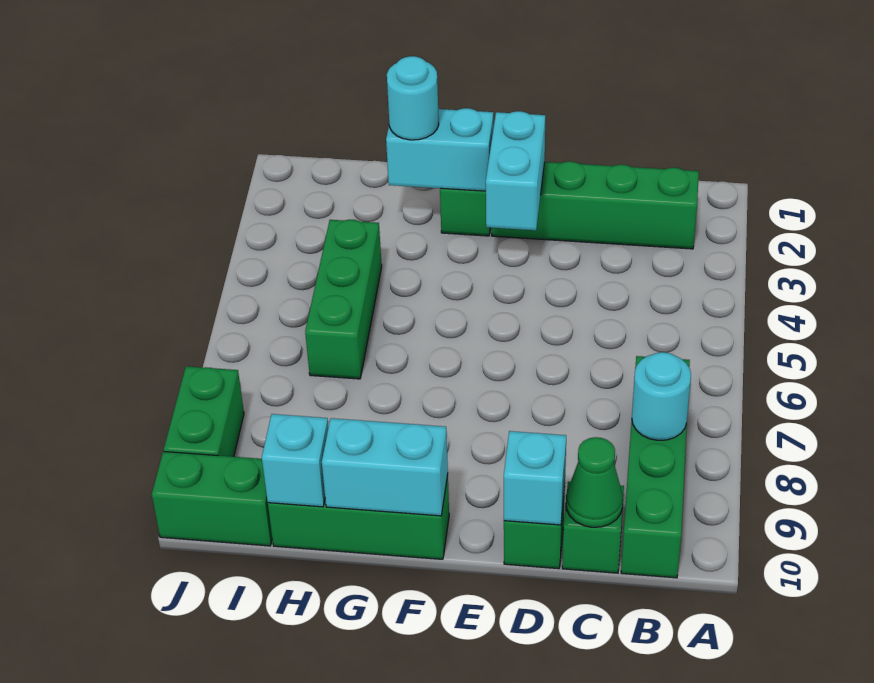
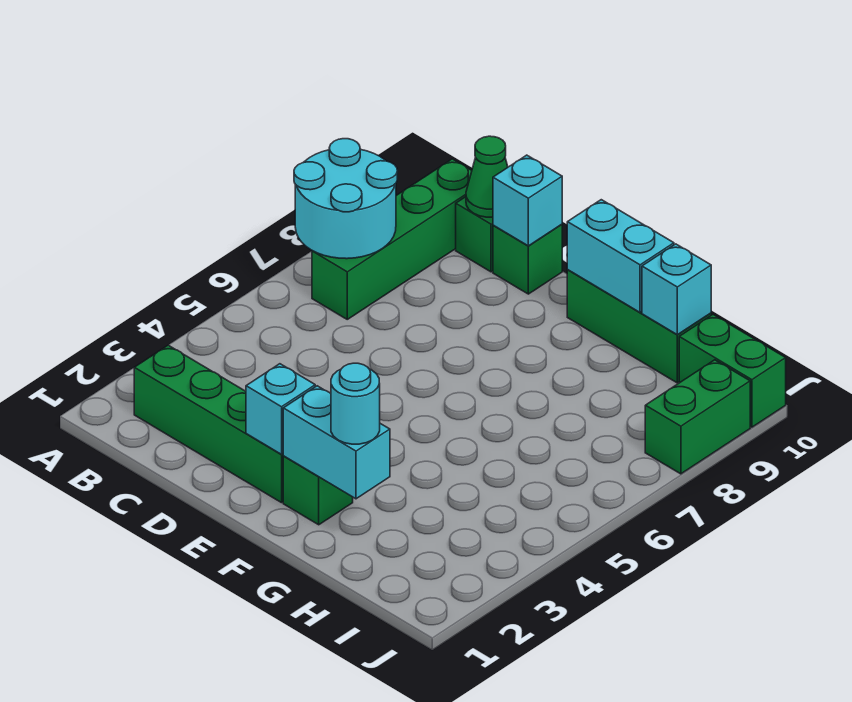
cyan 1x1 round brick [632,352,691,440] -> cyan 2x2 round brick [294,139,397,259]
cyan 1x2 brick [486,111,545,230] -> cyan 1x1 brick [246,364,315,454]
green 1x3 brick [305,219,382,379] -> none

